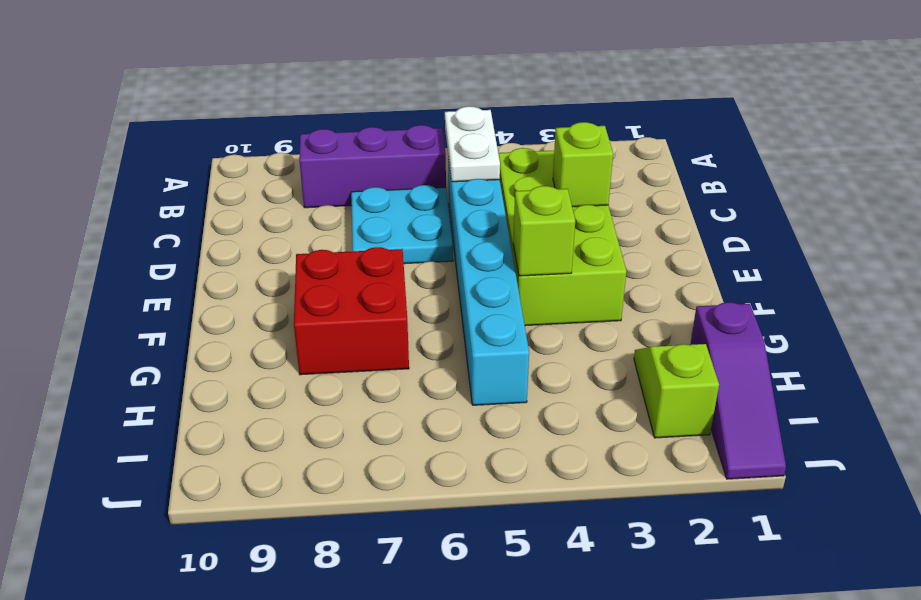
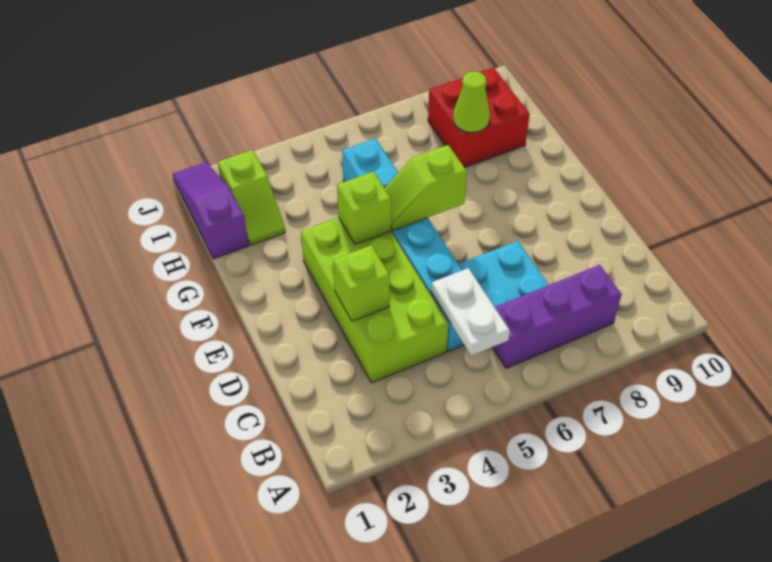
none -> lime 1x2 slope [384,145,467,230]
red 2x2 brick [294,247,409,375] -> red 2x2 brick moved to [428,68,530,168]
none -> lime 1x1 cone [453,71,490,132]

